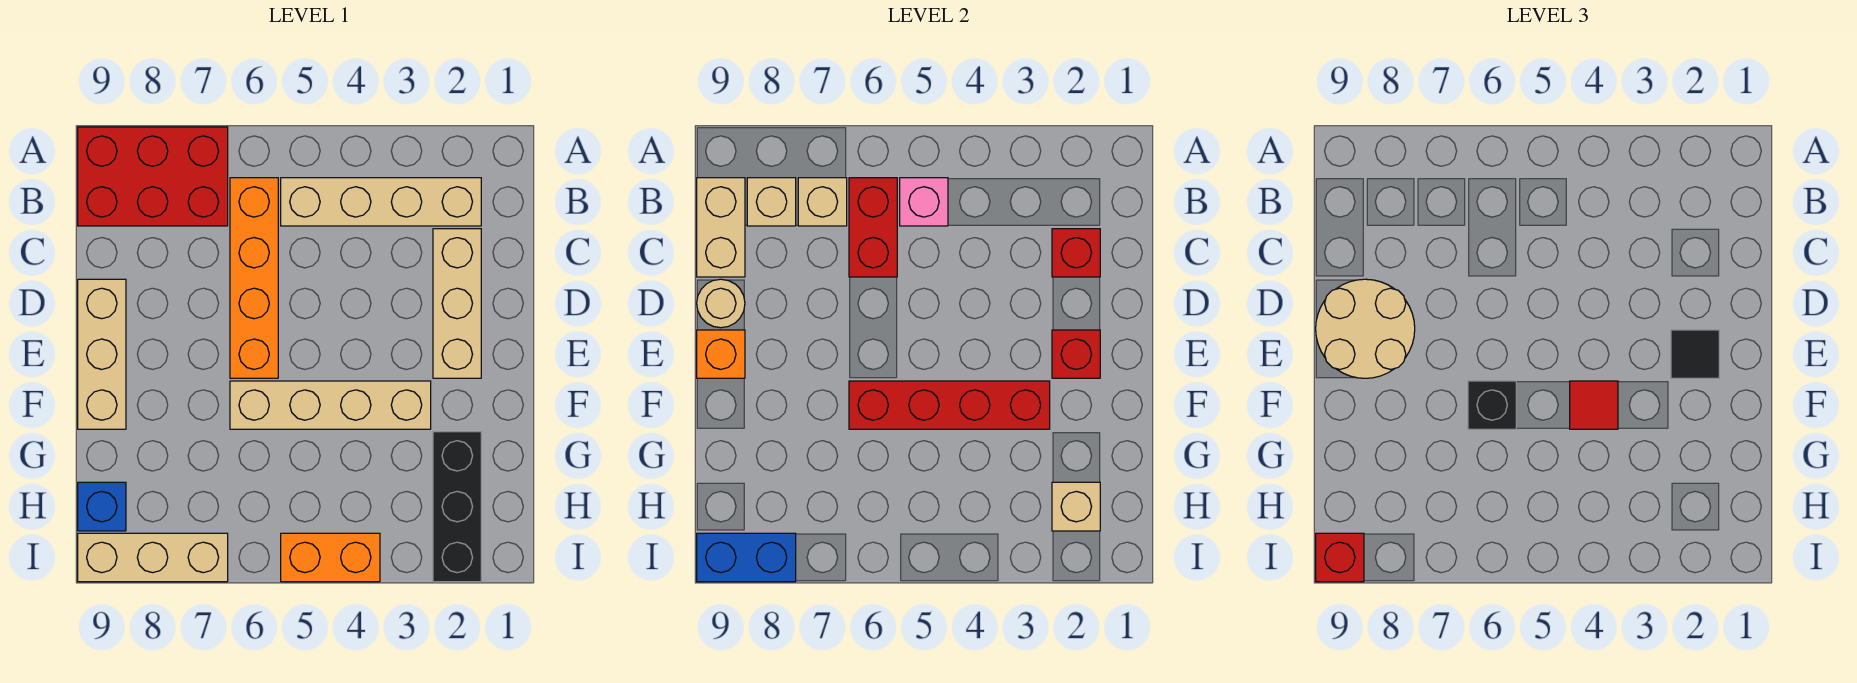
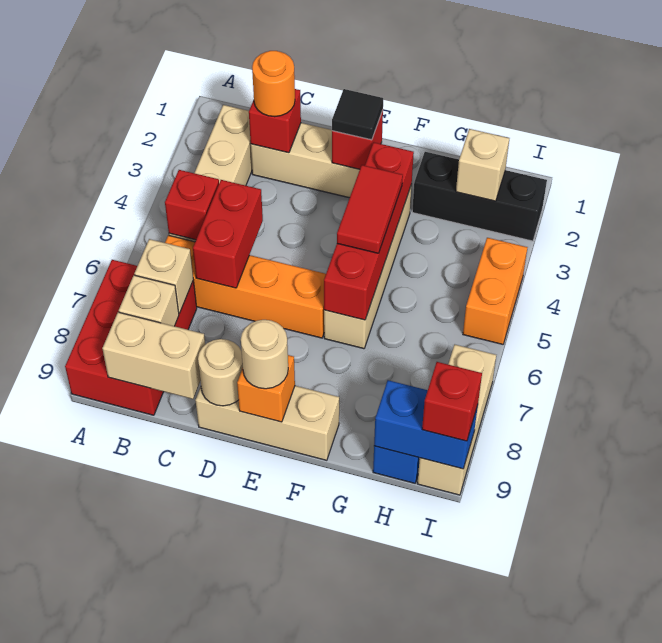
pink 1x1 brick [900,178,948,226] -> red 1x1 brick [165,170,219,240]
red 1x2 brick [849,178,897,277] -> red 1x2 brick turned to [193,180,263,288]
none -> orange 1x1 round brick [252,51,295,117]
tan 2x2 round brick [1316,279,1415,378] -> tan 1x1 round brick [240,320,288,389]
red 1x1 tile [1570,381,1618,429] -> red 1x2 tile [337,165,403,253]
black 1x1 brick [1468,381,1516,429] -> none
blue 1x2 brick [697,533,796,582] -> blue 1x2 brick turned to [374,380,478,469]

